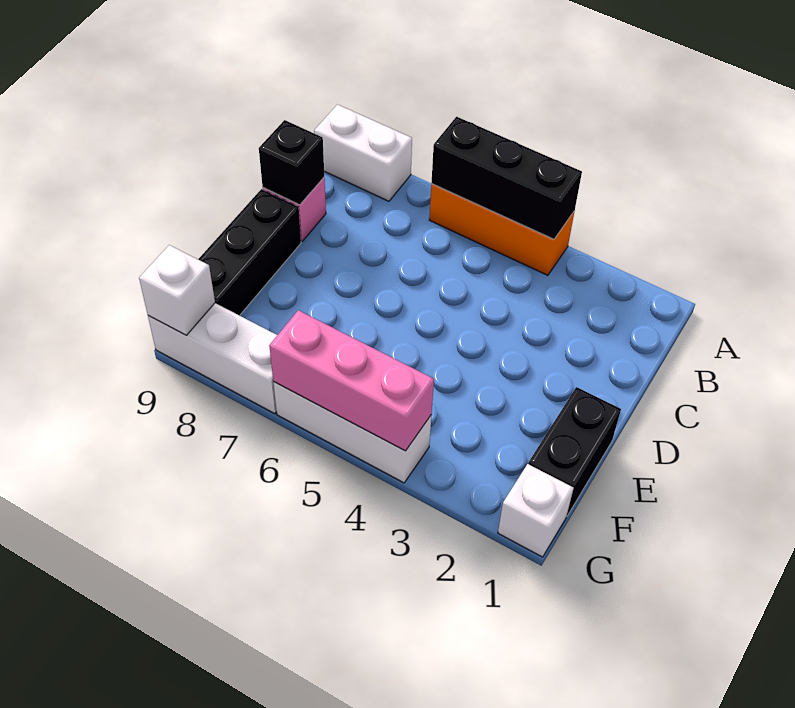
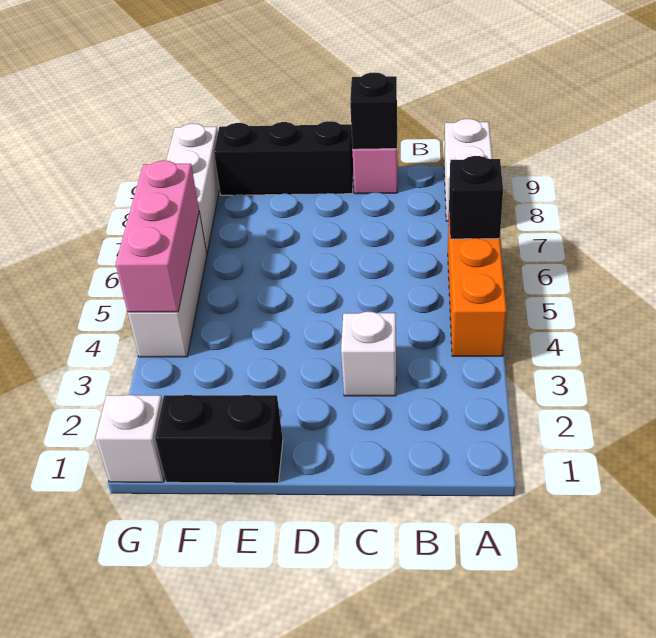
black 1x3 brick [431,117,582,239] -> black 1x1 brick [449,156,503,239]
white 1x1 brick [139,245,215,336] -> white 1x1 brick moved to [341,312,396,396]

